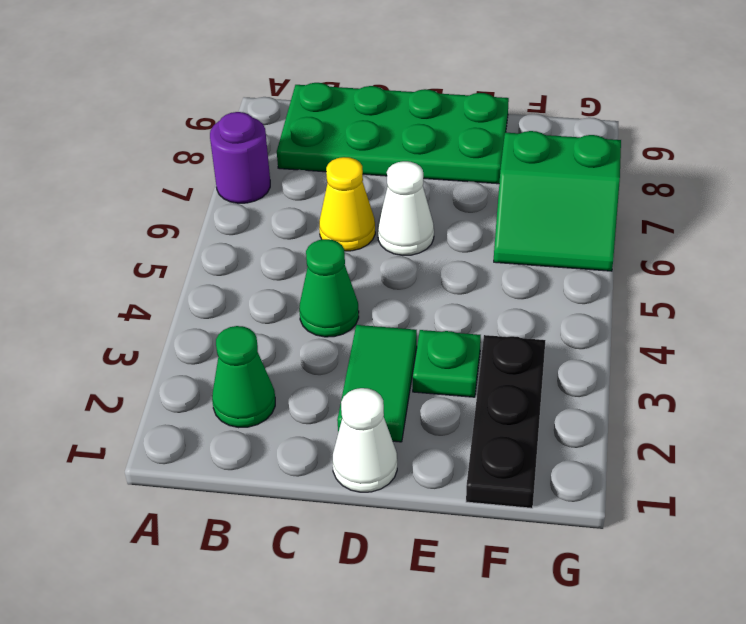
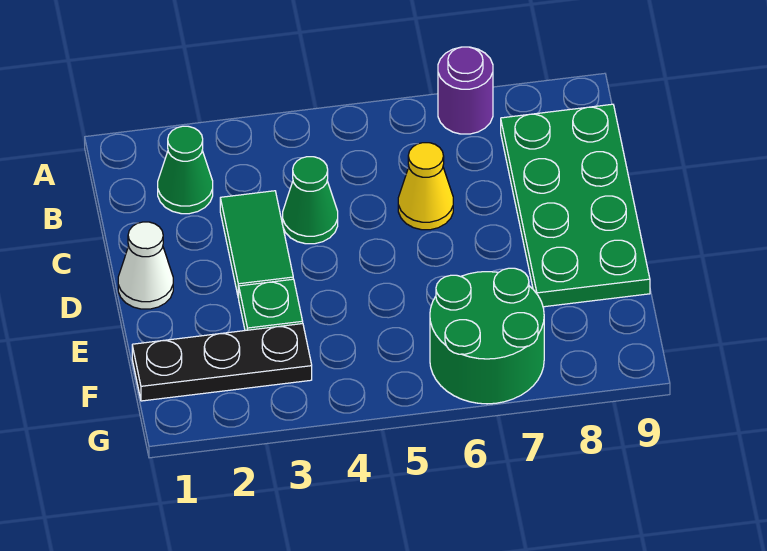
green 1x2 tile [337,325,417,442] -> green 1x2 tile turned to [220,191,293,298]
white 1x1 cone [378,161,434,255] -> none
green 2x2 slope [494,131,621,271] -> green 2x2 round brick [430,268,544,404]

